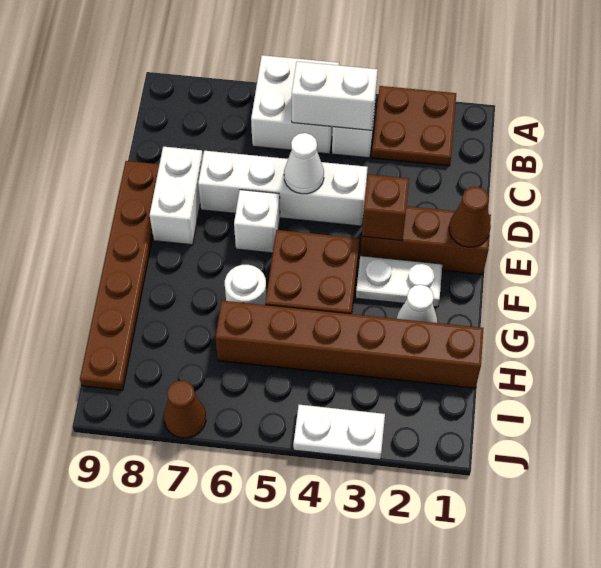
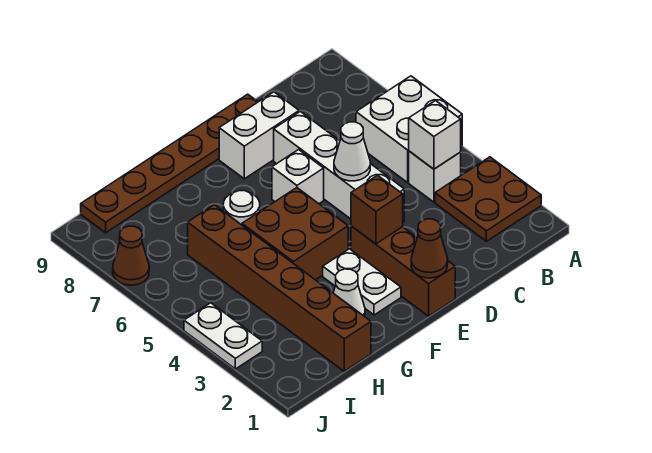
white 1x2 brick [292,61,378,130] -> white 1x1 brick [409,101,461,169]

